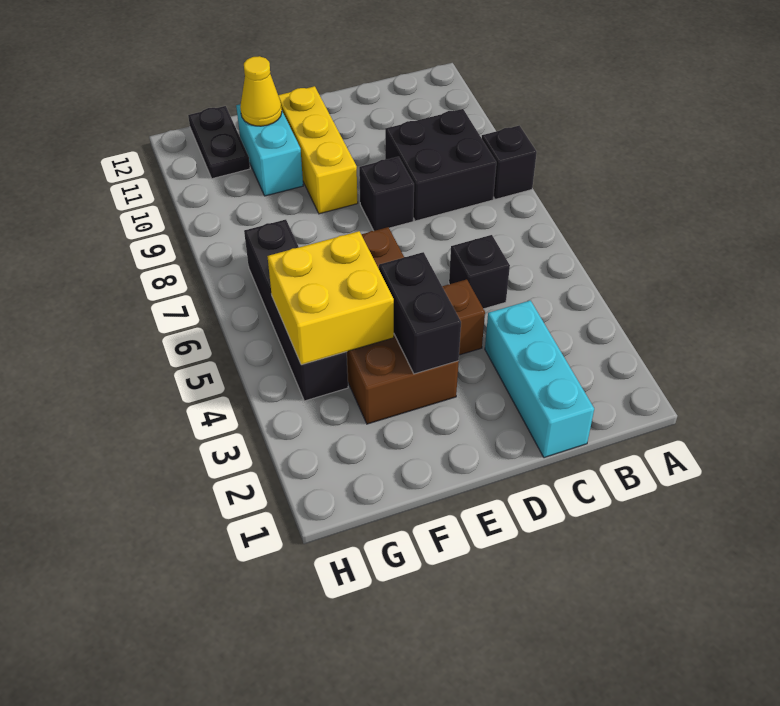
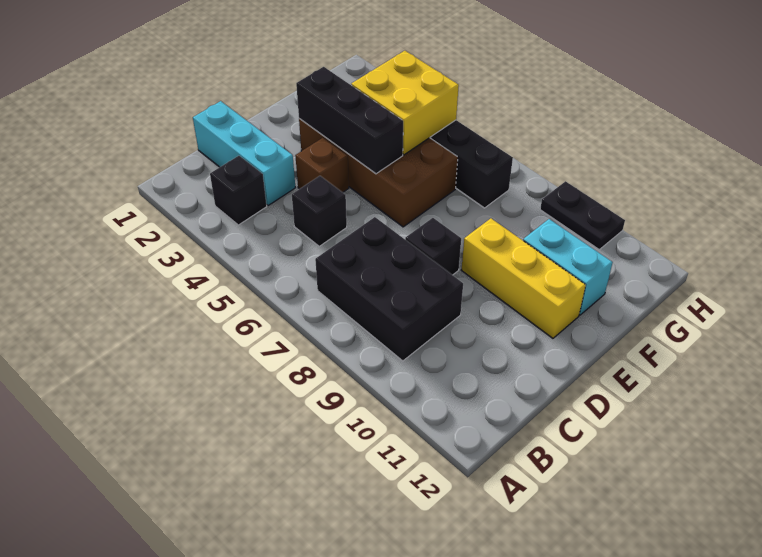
black 1x1 brick [482,126,537,199] -> black 1x1 brick moved to [210,156,267,225]
black 2x2 brick [385,109,496,221] -> black 2x3 brick [315,217,463,361]
black 1x2 brick [379,252,461,374] -> black 1x3 brick [296,67,403,174]
yellow 1x1 cone [240,56,282,126] -> none
black 1x2 plate [188,106,250,179] -> black 1x2 plate moved to [540,181,625,249]

